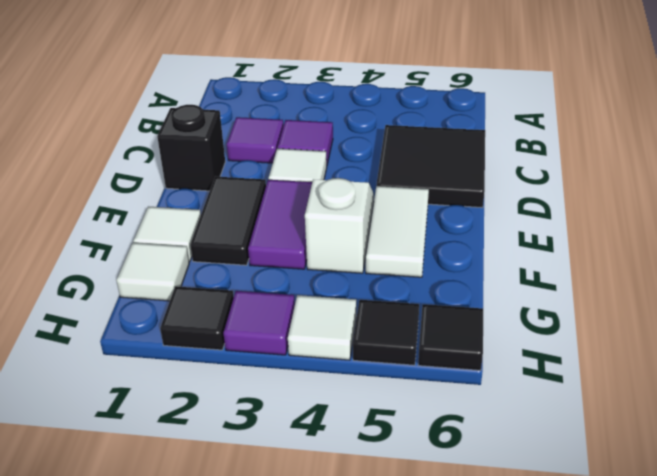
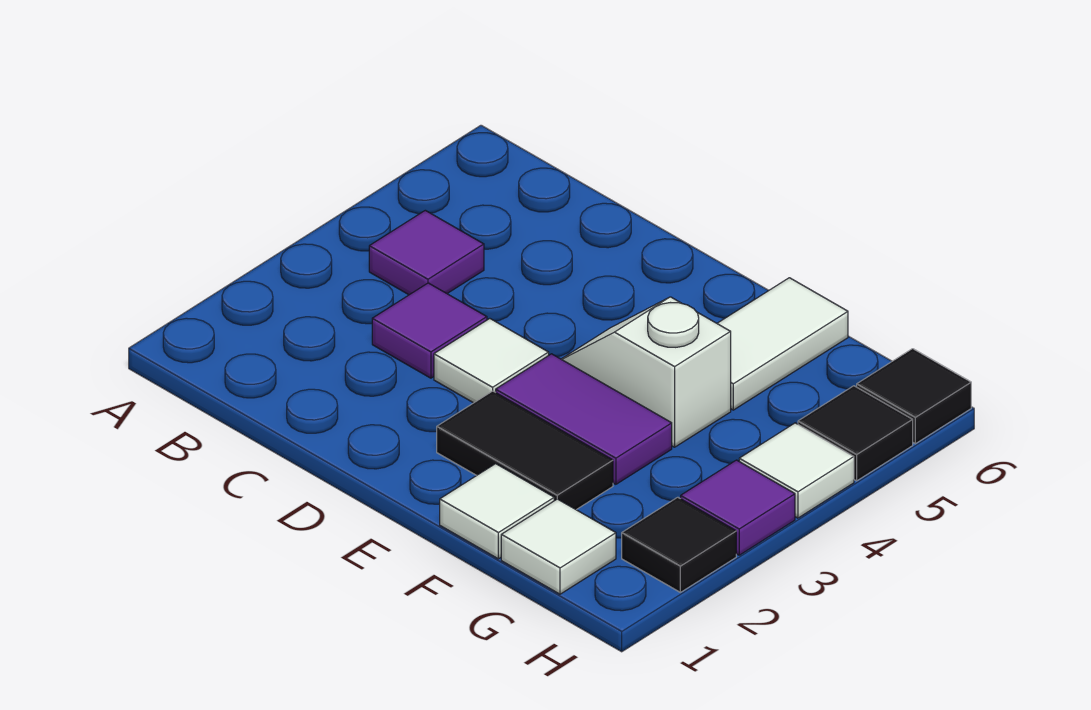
purple 1x1 tile [227,117,283,163] -> purple 1x1 tile moved to [369,210,484,295]
black 2x2 tile [377,125,485,208] -> none
black 1x1 brick [157,105,225,191] -> none
white 1x2 tile [366,186,429,277] -> white 1x2 tile turned to [717,278,848,410]

